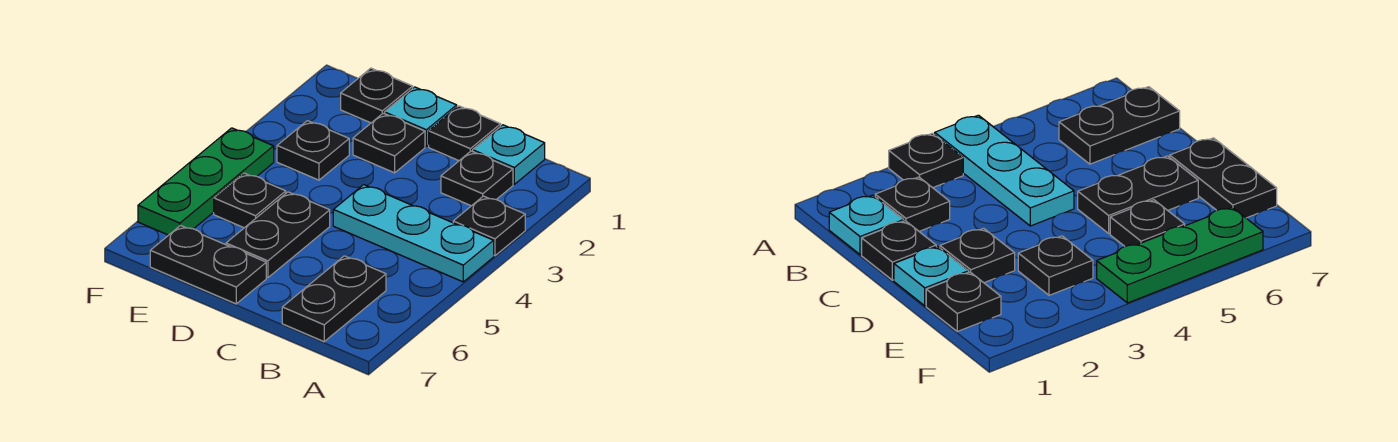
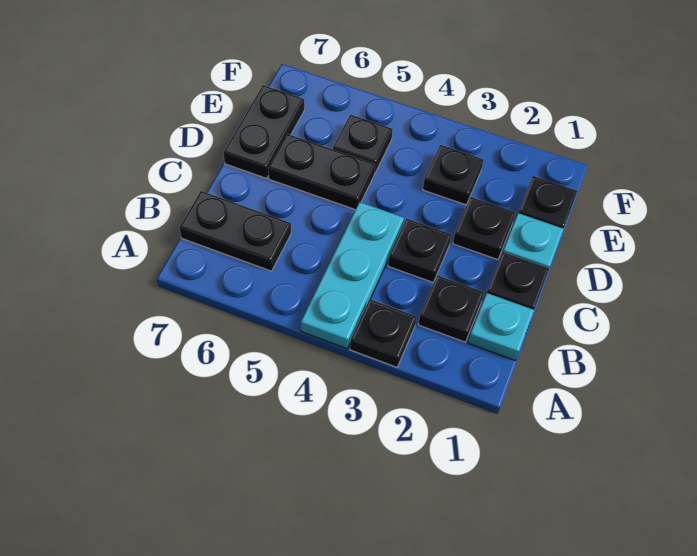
none -> black 1x1 plate [388,218,452,283]
green 1x3 plate [138,128,274,235] -> none

